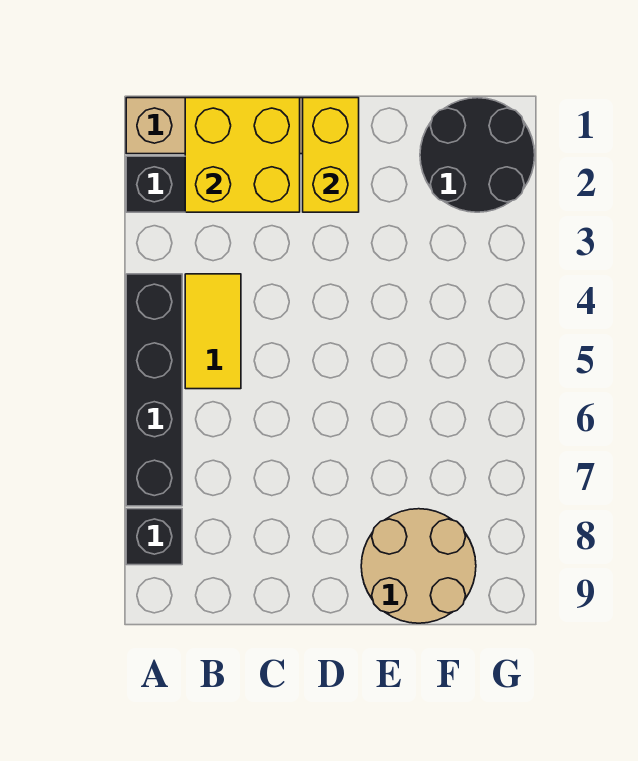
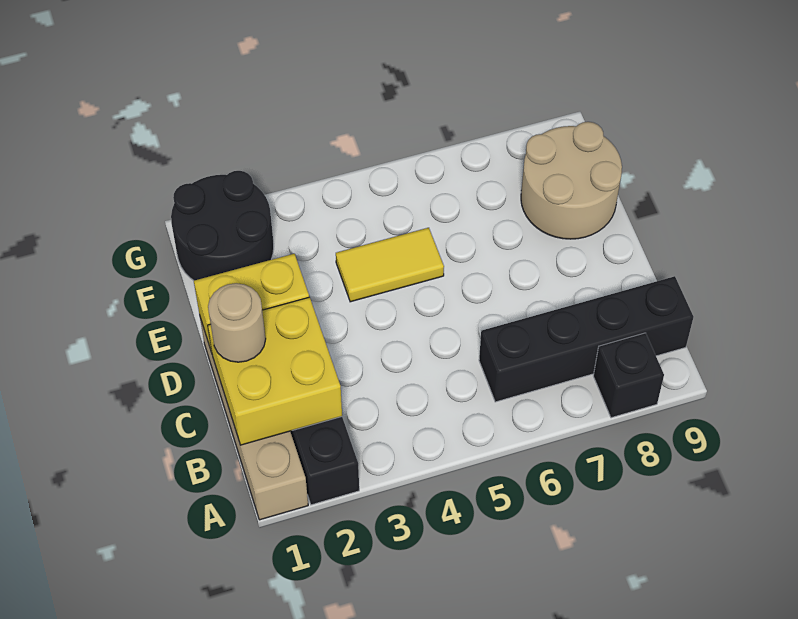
black 1x4 brick [126,274,182,506] -> black 1x4 brick moved to [479,276,694,402]
yellow 1x2 tile [185,274,241,389] -> yellow 1x2 tile moved to [336,228,444,302]
none -> tan 1x1 round brick [208,283,266,362]

